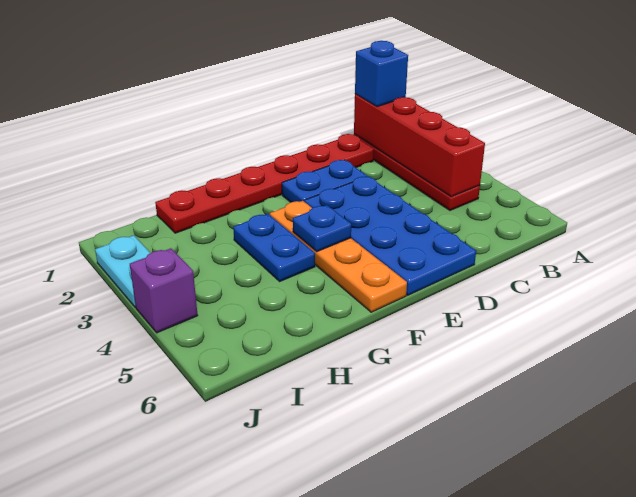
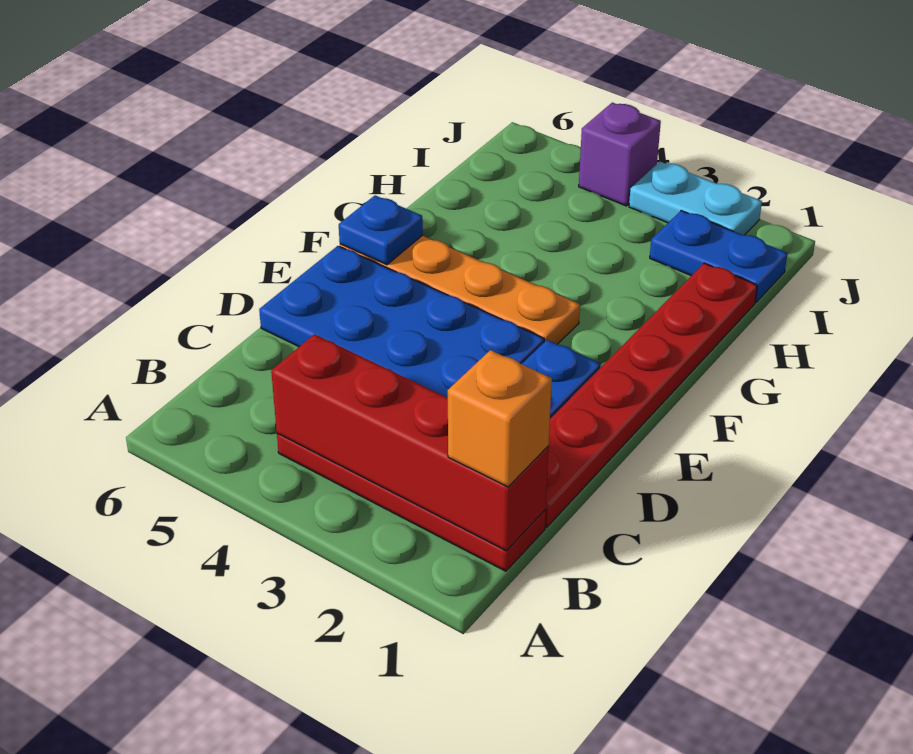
blue 1x1 brick [355,41,408,107] -> orange 1x1 brick [448,350,552,487]
blue 1x1 plate [293,205,351,252] -> blue 1x1 plate moved to [339,195,423,265]
blue 1x2 plate [233,214,315,281] -> blue 1x2 plate moved to [650,211,787,302]

